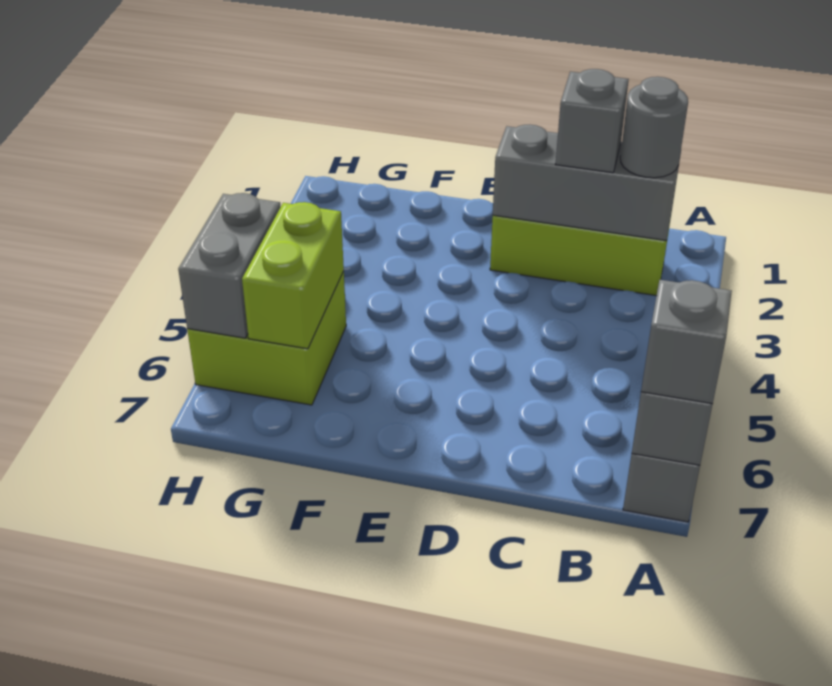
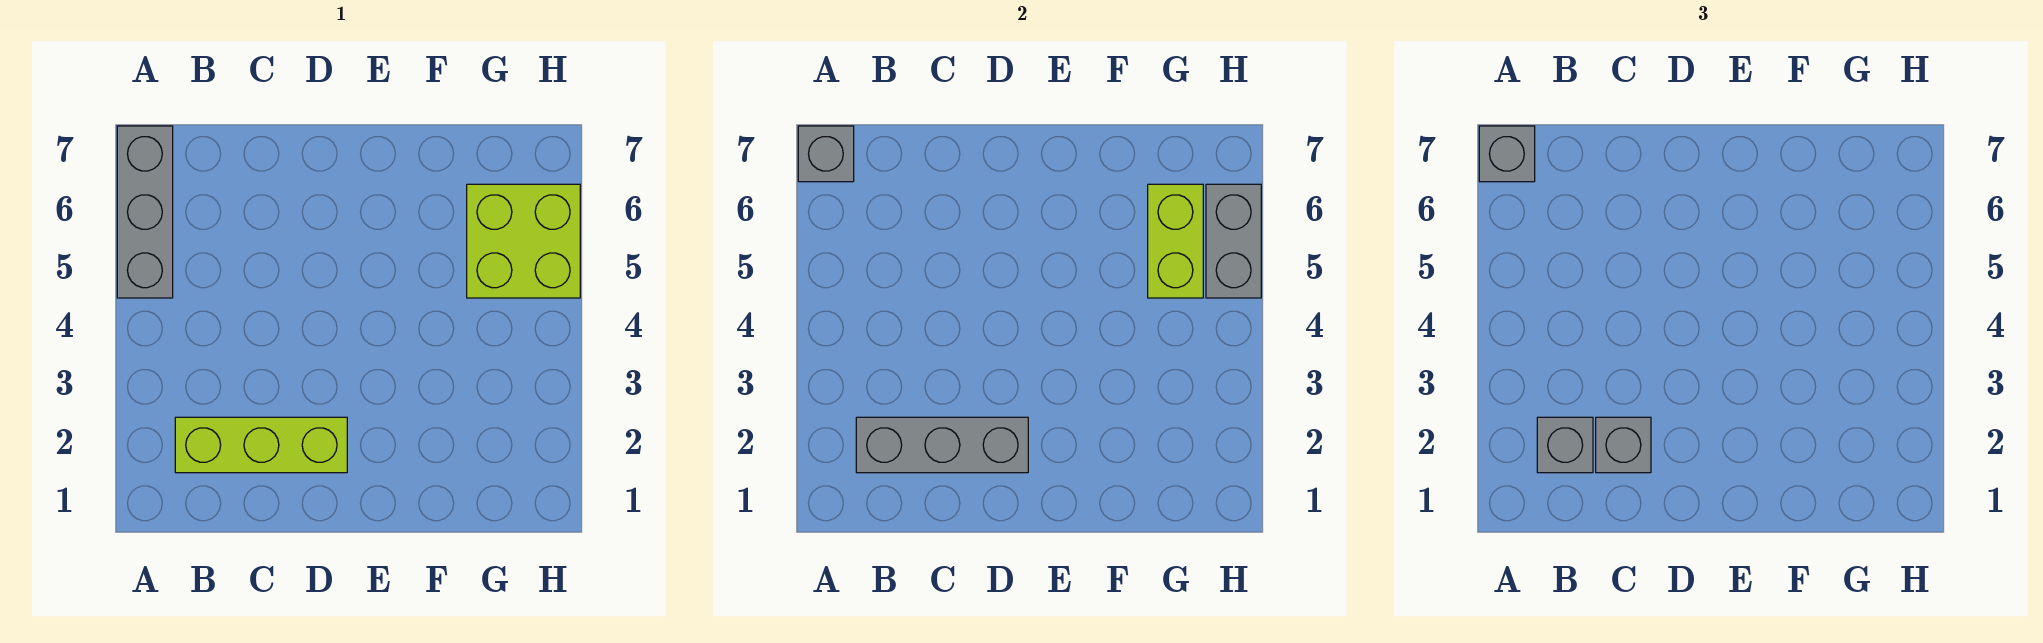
grey 1x1 round brick [620,77,688,178] -> grey 1x1 brick [1537,417,1593,473]

